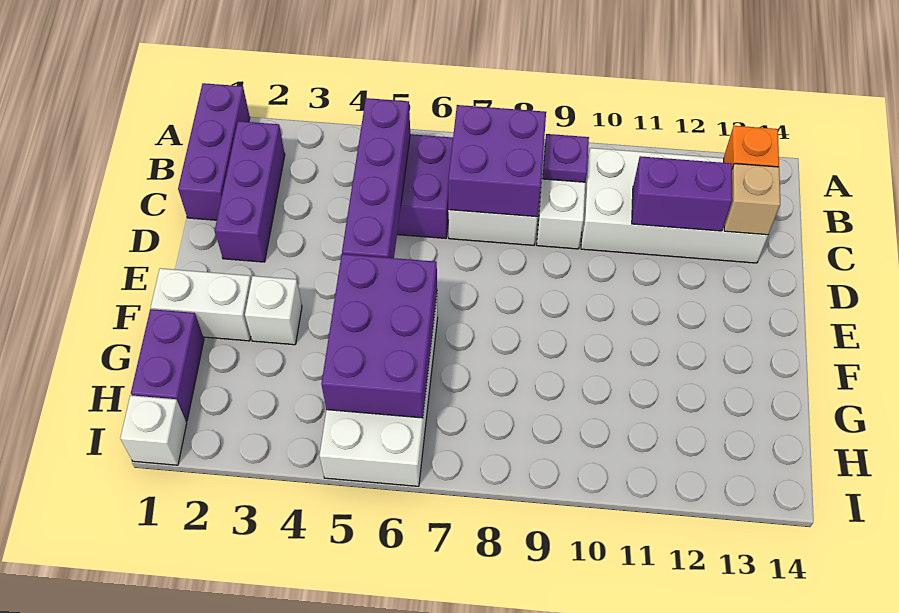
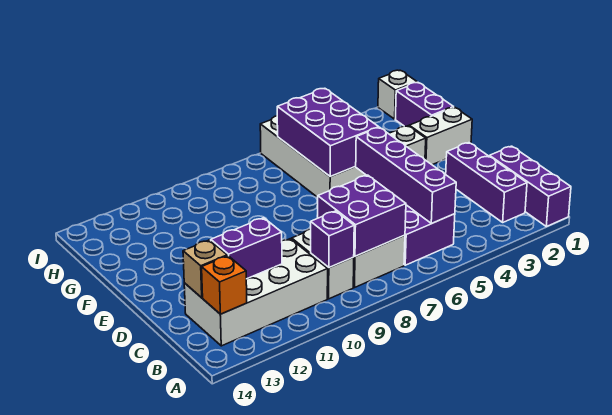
purple 1x1 plate [543,134,589,182] -> purple 1x1 brick [311,211,354,268]

